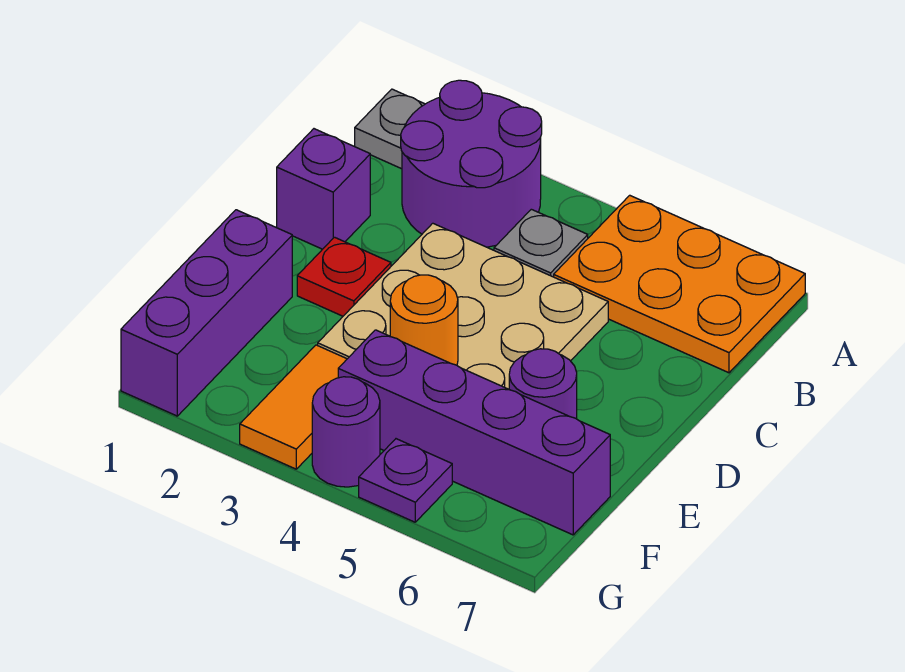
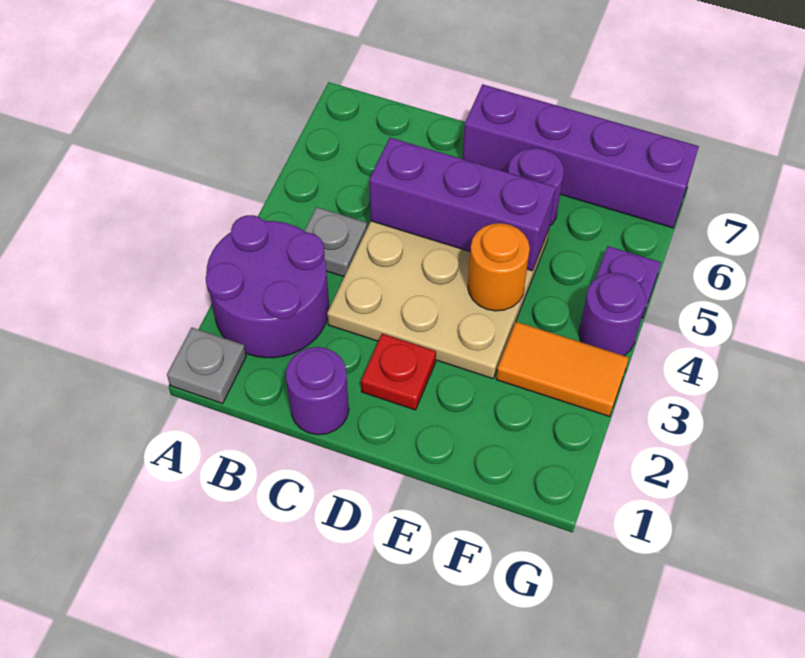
orange 2x3 plate [554,195,805,373] -> none
purple 1x1 brick [277,129,370,249] -> purple 1x1 round brick [286,347,349,435]
purple 1x3 brick [121,210,292,416] -> purple 1x3 brick moved to [369,138,556,271]
purple 1x4 brick [338,330,610,535] -> purple 1x4 brick turned to [463,84,699,228]

